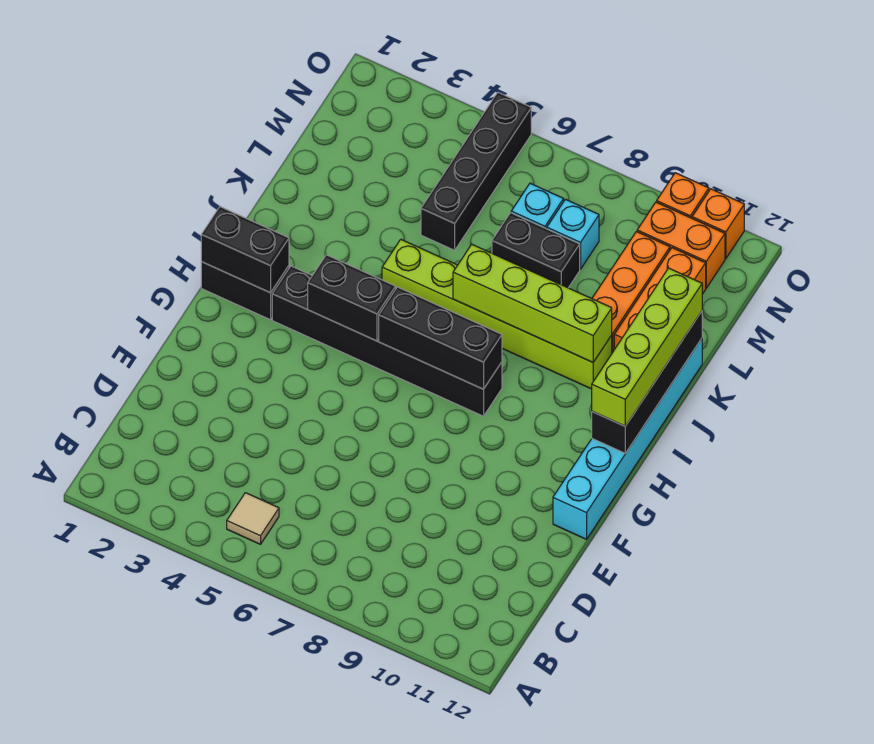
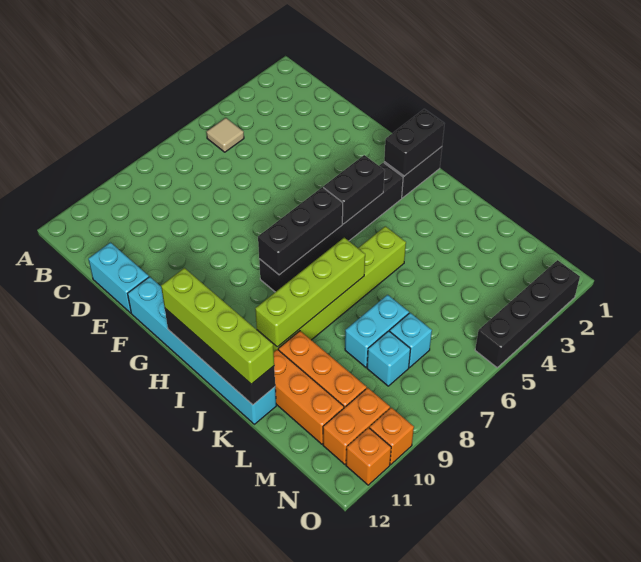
none -> cyan 1x2 brick [88,243,149,313]
black 1x4 brick [421,93,531,250] -> black 1x4 brick turned to [475,260,580,368]
black 1x2 brick [492,213,580,288] -> cyan 1x2 brick [345,295,409,367]

